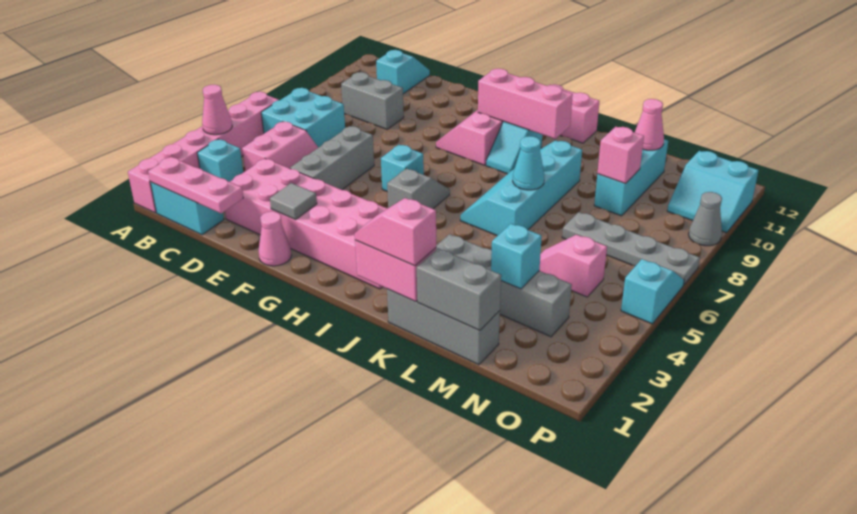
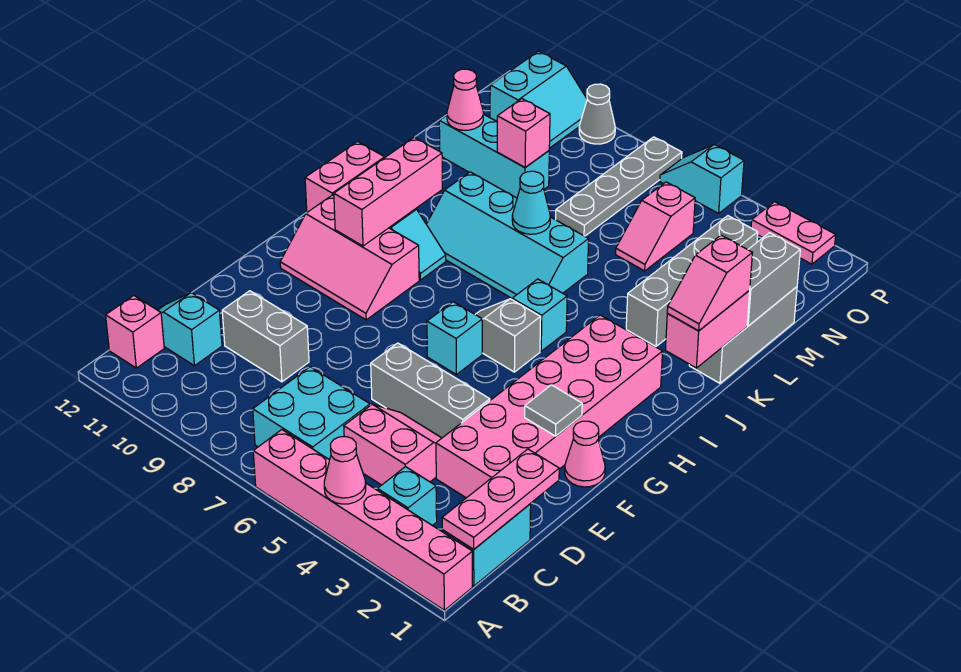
none -> pink 1x1 brick [106,296,164,368]
grey 1x2 brick [341,72,404,129] -> grey 1x2 brick turned to [222,291,309,382]
cyan 1x1 brick [491,224,542,289] -> cyan 1x1 brick moved to [512,279,567,351]
none -> pink 1x2 plate [751,202,836,264]

